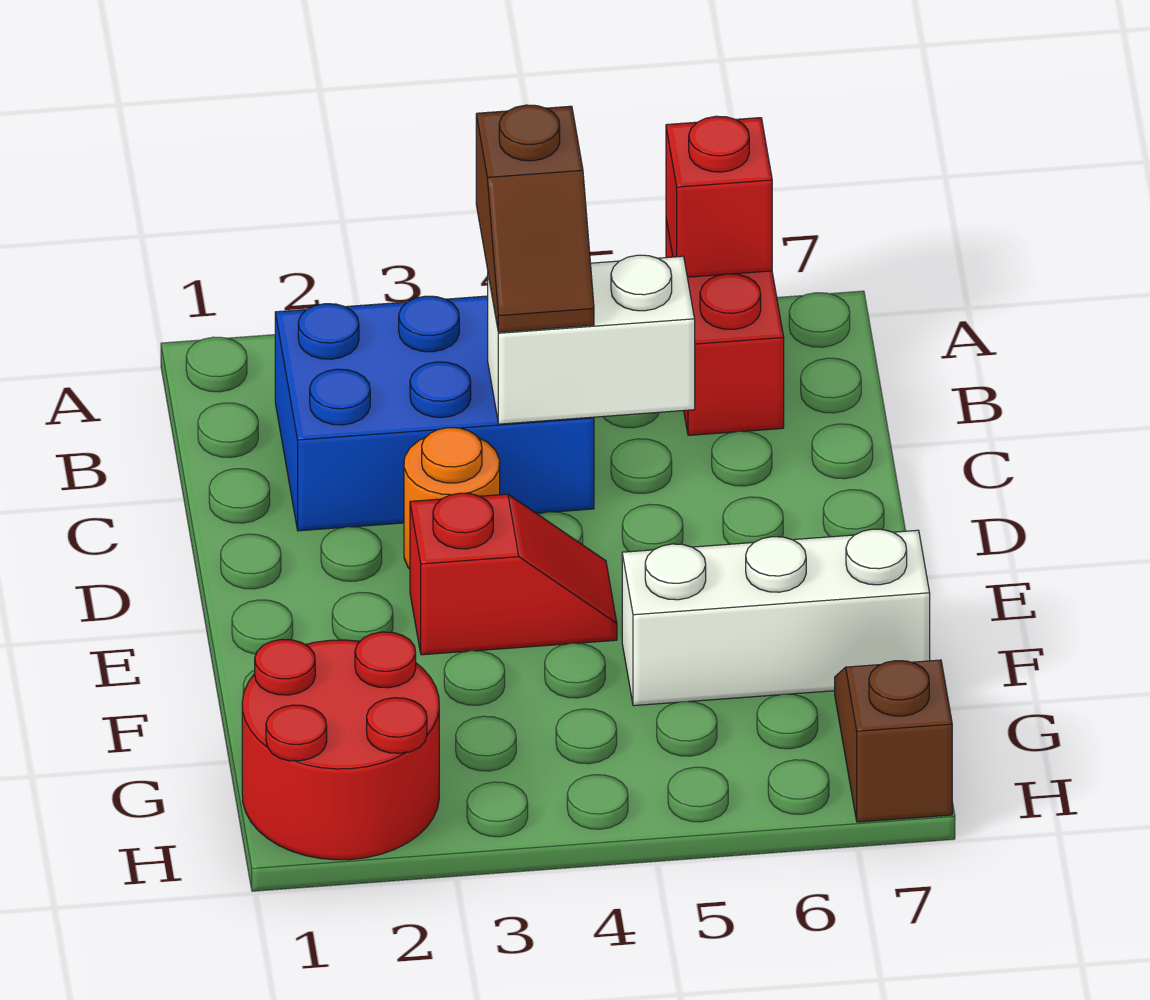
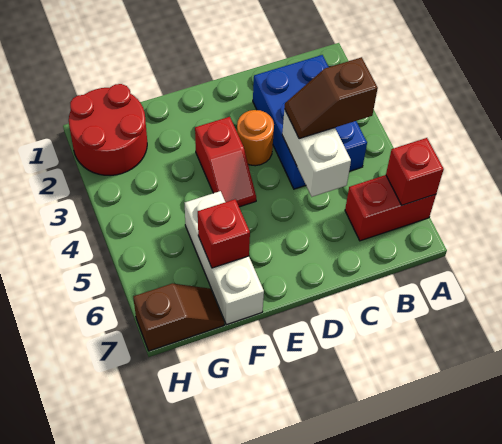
none -> red 1x1 brick [198,199,250,268]

